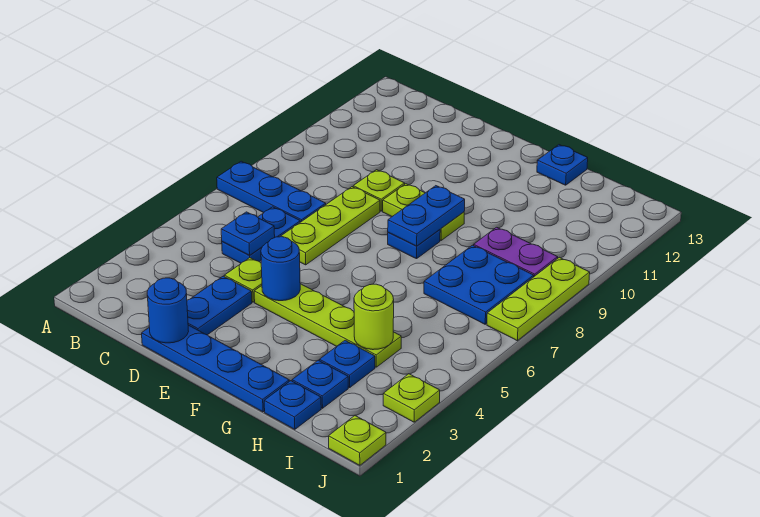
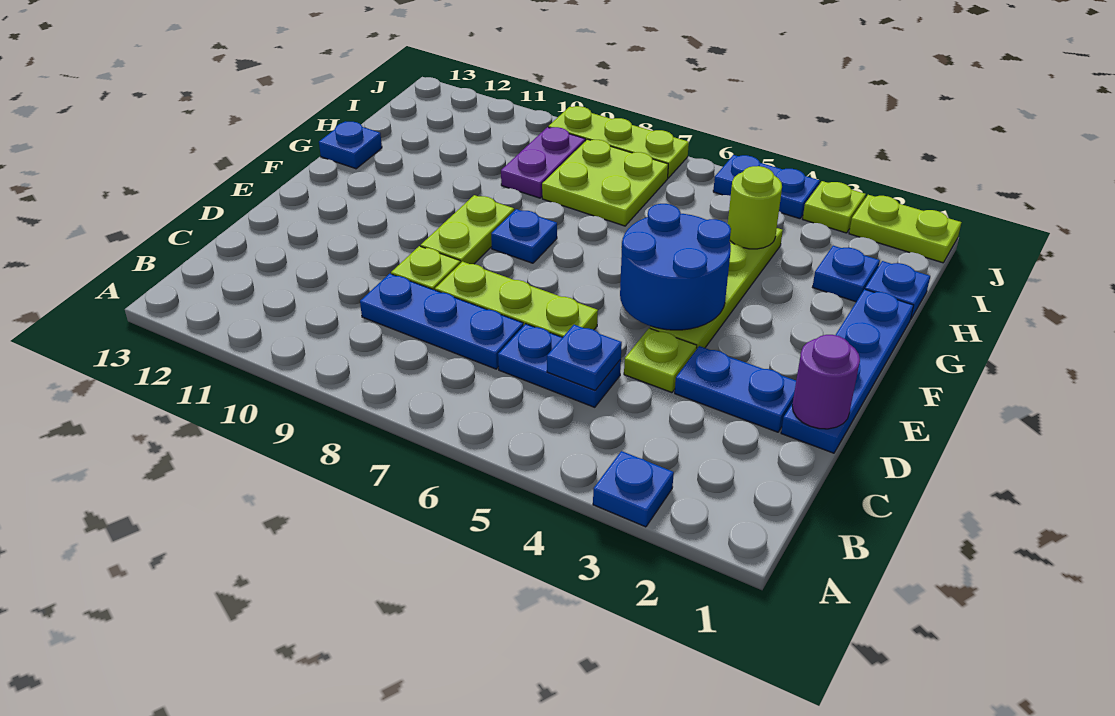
blue 1x3 plate [217,161,326,222] -> blue 1x3 plate turned to [360,274,523,369]
blue 1x1 round brick [147,278,189,343] -> purple 1x1 round brick [792,335,860,429]
blue 1x1 round brick [261,237,300,301] -> blue 2x2 round brick [620,204,731,330]
blue 1x2 plate [388,186,465,246] -> blue 1x2 plate moved to [713,155,820,219]
blue 1x1 plate [319,340,375,388] -> blue 1x1 plate moved to [593,451,674,527]
blue 2x2 plate [424,245,534,324] -> lime 2x2 plate [542,139,668,226]
lime 1x1 plate [329,416,386,465] -> lime 1x2 plate [849,195,962,263]

